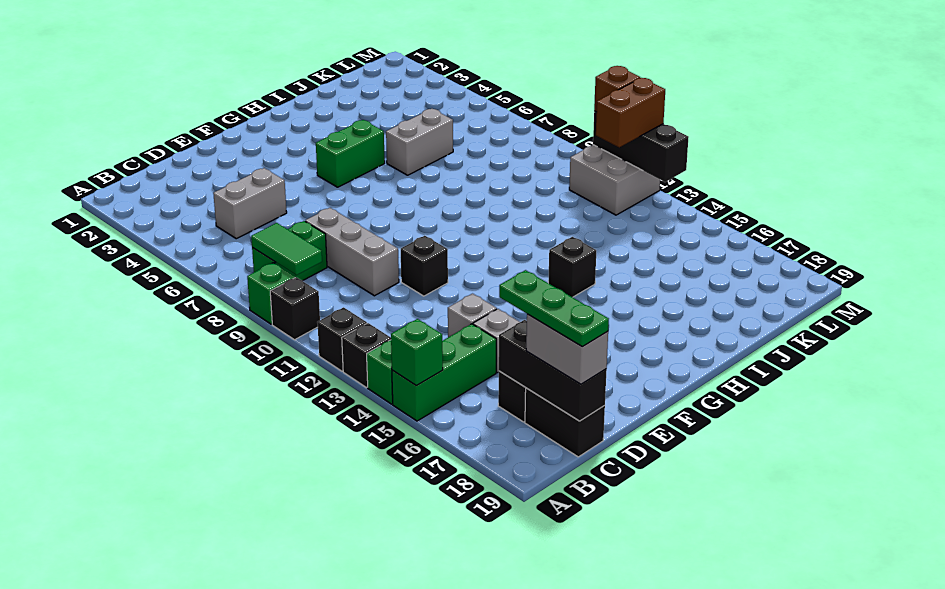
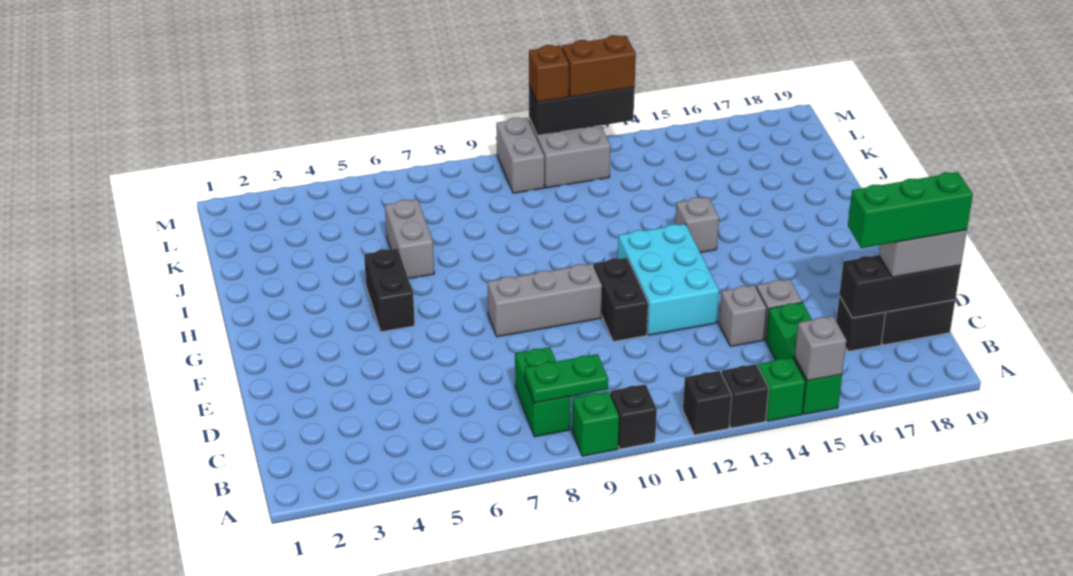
green 1x1 brick [391,319,443,386] -> grey 1x1 brick [795,316,846,381]
green 1x2 tile [251,223,322,275] -> green 1x2 plate [525,354,608,403]
grey 1x2 brick [213,168,287,239] -> grey 1x2 brick moved to [496,118,544,193]
green 1x3 plate [499,270,609,347] -> green 1x3 brick [848,172,973,248]
grey 1x3 brick [305,208,399,296] -> grey 1x3 brick moved to [487,264,602,337]
black 1x1 brick [401,236,448,296] -> black 1x2 brick [594,258,648,342]
none -> cyan 2x3 brick [618,224,719,335]
green 1x2 brick [316,120,385,187] -> black 1x2 brick [364,248,415,332]
black 1x1 brick [548,237,596,297] -> grey 1x1 brick [675,197,719,252]
brown 1x2 brick [596,78,665,147] -> brown 1x2 brick turned to [562,35,636,97]

